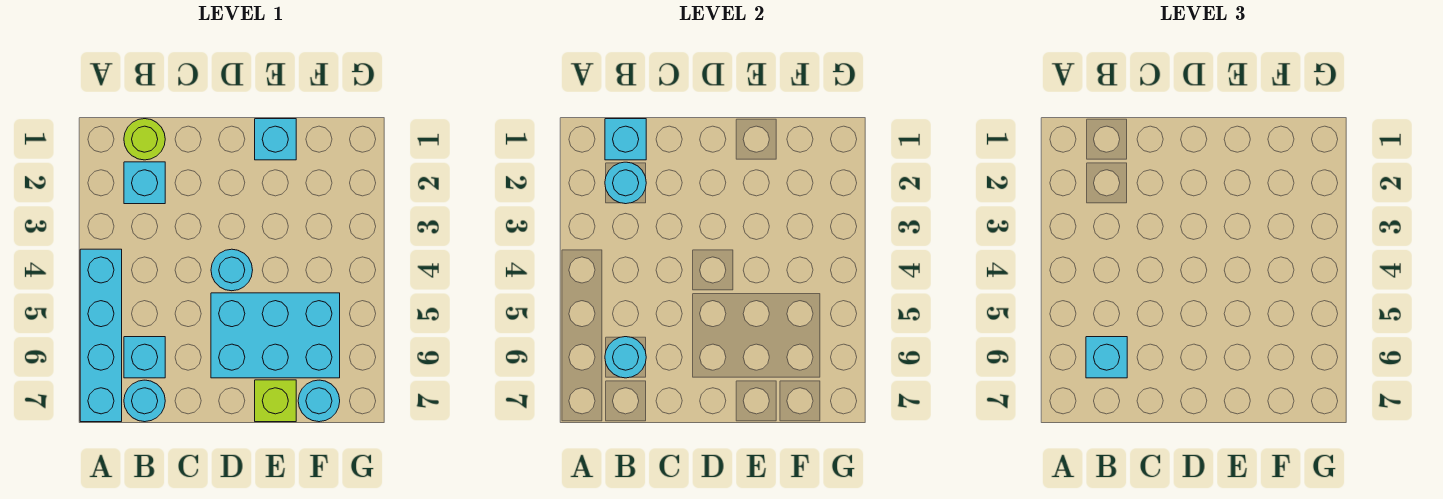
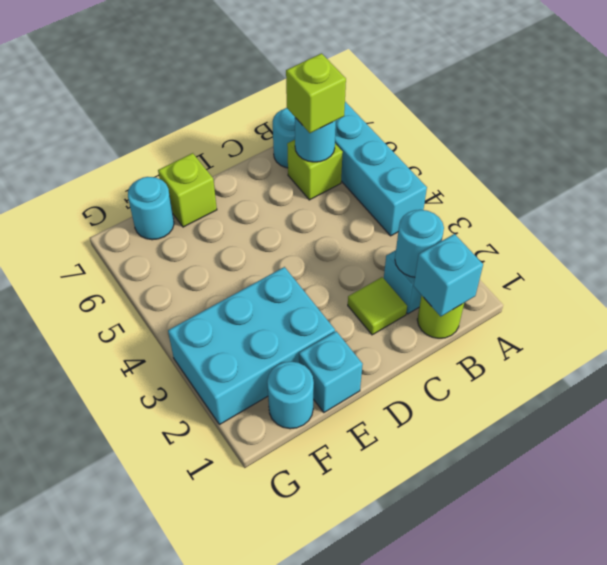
cyan 1x1 brick [124,337,165,378] -> lime 1x1 brick [287,140,343,200]
cyan 1x1 brick [1086,337,1127,378] -> lime 1x1 brick [286,53,346,133]
none -> lime 1x1 tile [348,277,407,335]
cyan 1x1 round brick [211,249,253,291] -> cyan 1x1 round brick moved to [267,362,314,429]
cyan 2x3 brick [211,293,340,378] -> cyan 2x3 brick moved to [168,267,335,425]

